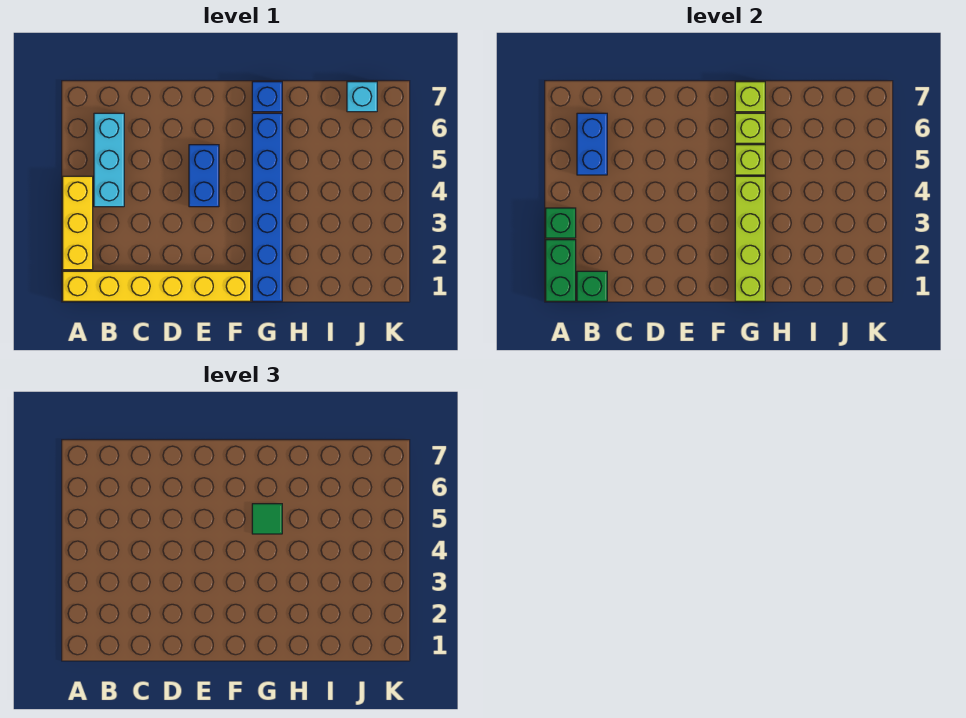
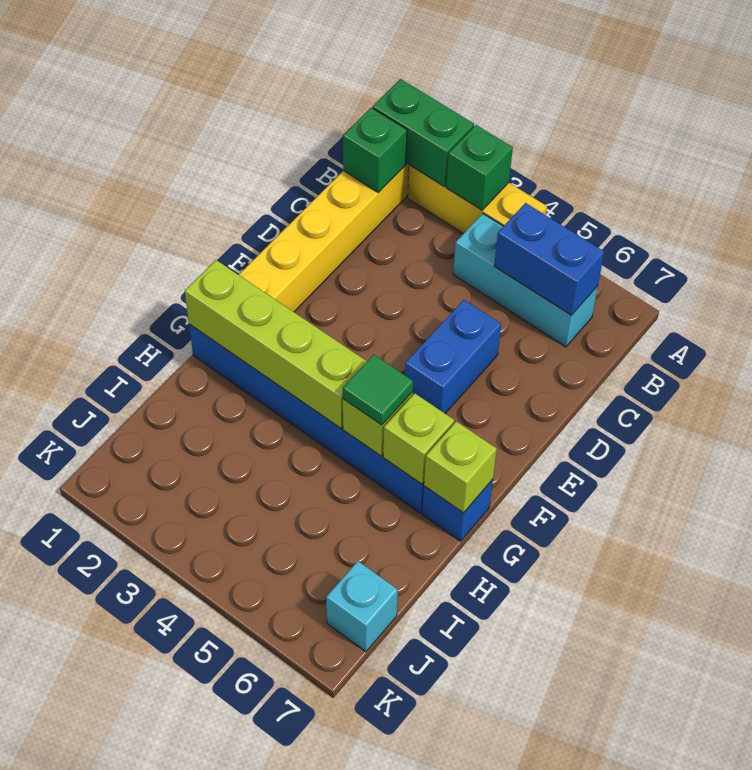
blue 1x2 brick [189,145,219,207] -> blue 1x2 brick turned to [405,300,501,413]

